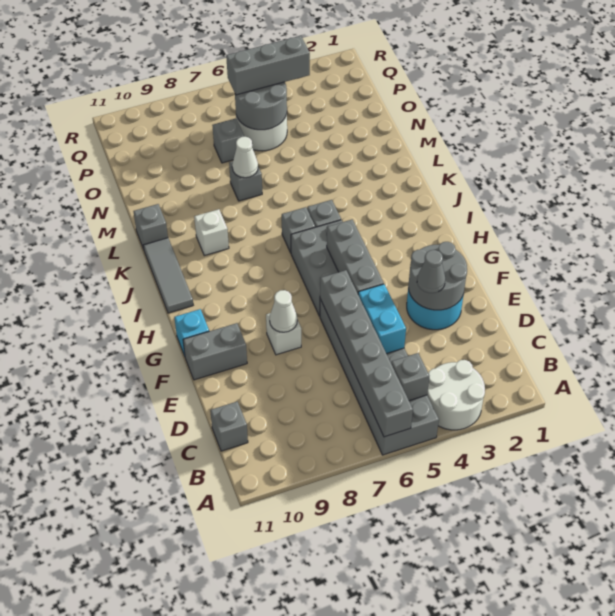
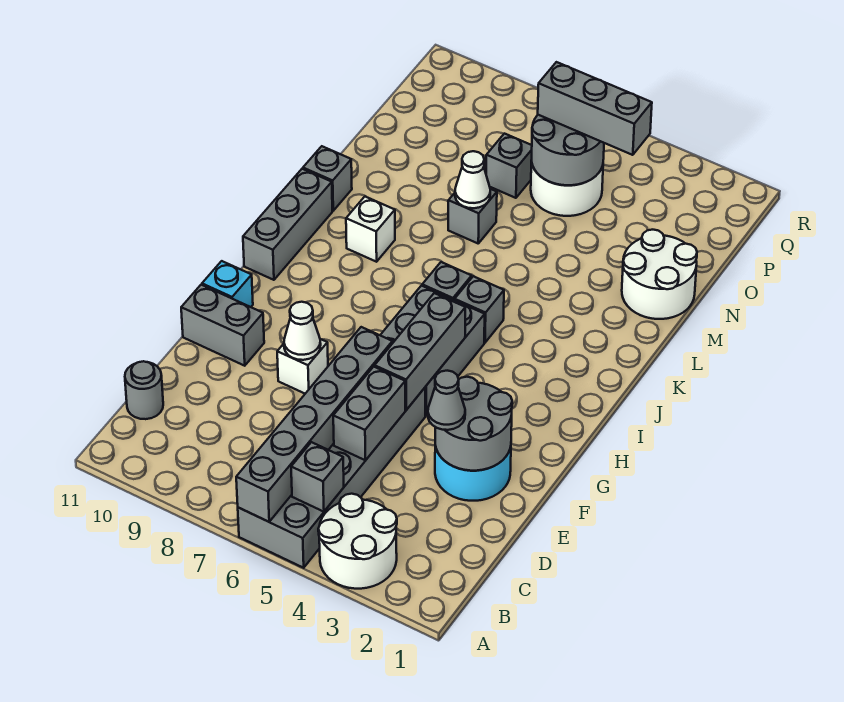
grey 1x1 brick [210,402,248,451] -> grey 1x1 round brick [125,361,163,419]
cyan 1x2 brick [358,284,406,354] -> grey 1x2 brick [333,367,405,460]
grey 1x3 tile [143,238,193,313] -> grey 1x3 brick [243,169,332,280]
none -> white 2x2 round brick [622,230,697,319]

